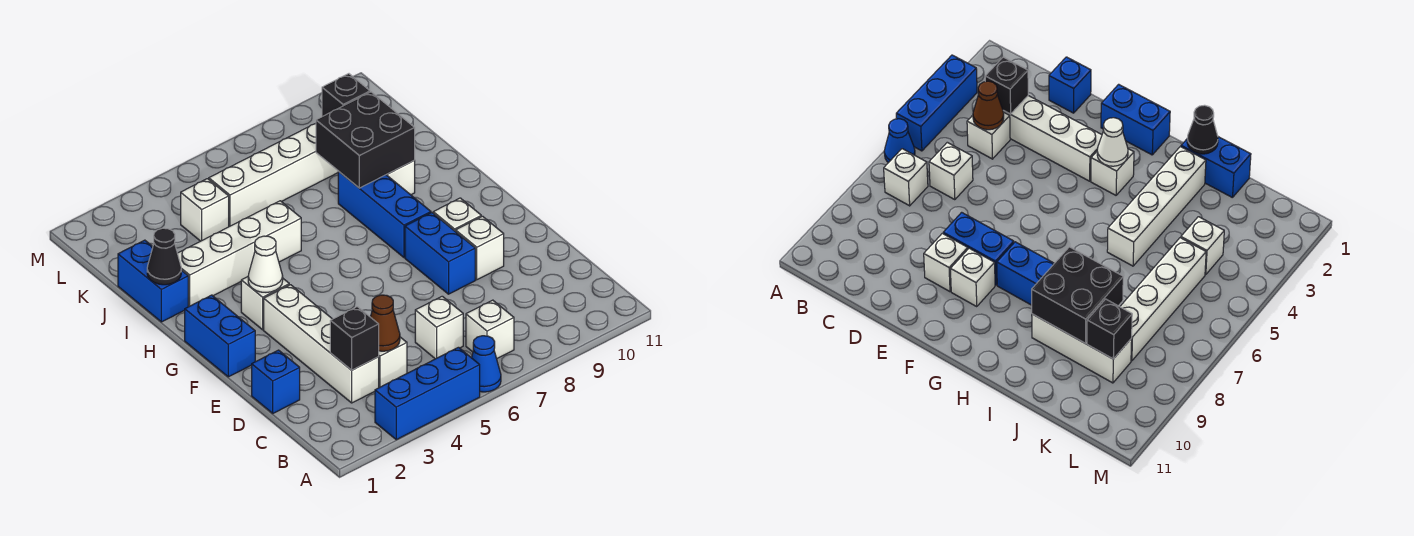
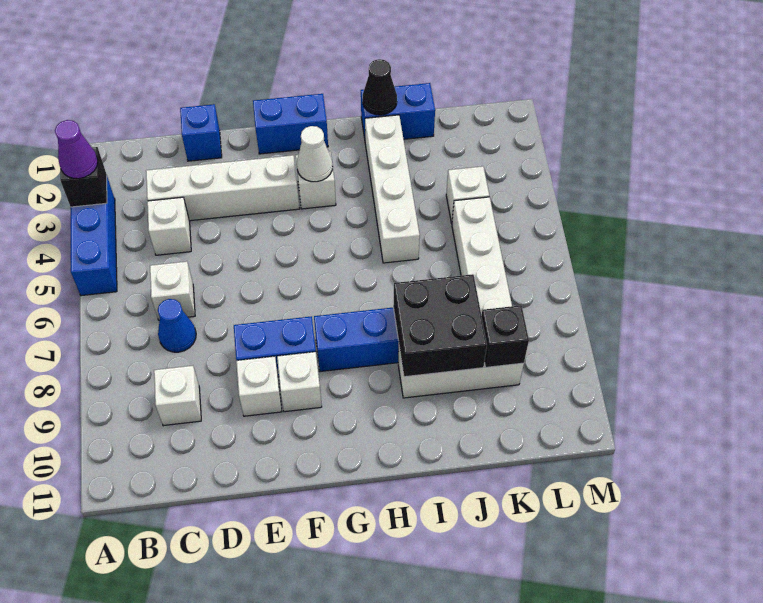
none -> purple 1x1 cone [55,120,98,179]
blue 1x1 cone [472,336,501,392] -> blue 1x1 cone moved to [158,299,196,352]
white 1x1 brick [466,300,514,359] -> white 1x1 brick moved to [154,366,201,426]
black 1x1 brick [330,307,379,370] -> black 1x1 brick moved to [60,147,107,207]
brown 1x1 cone [371,295,400,351] -> none

